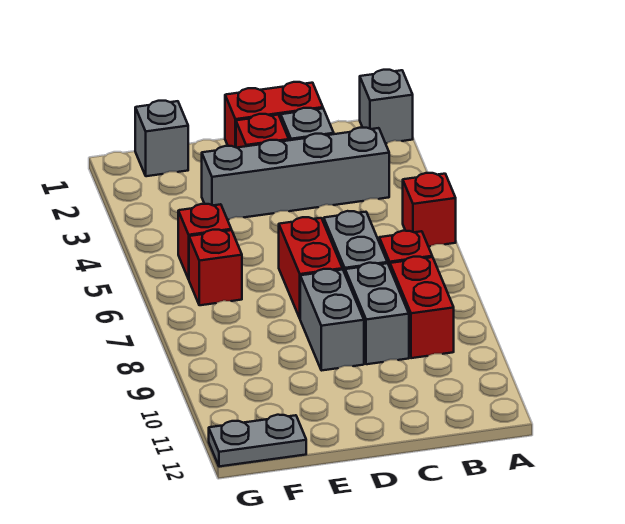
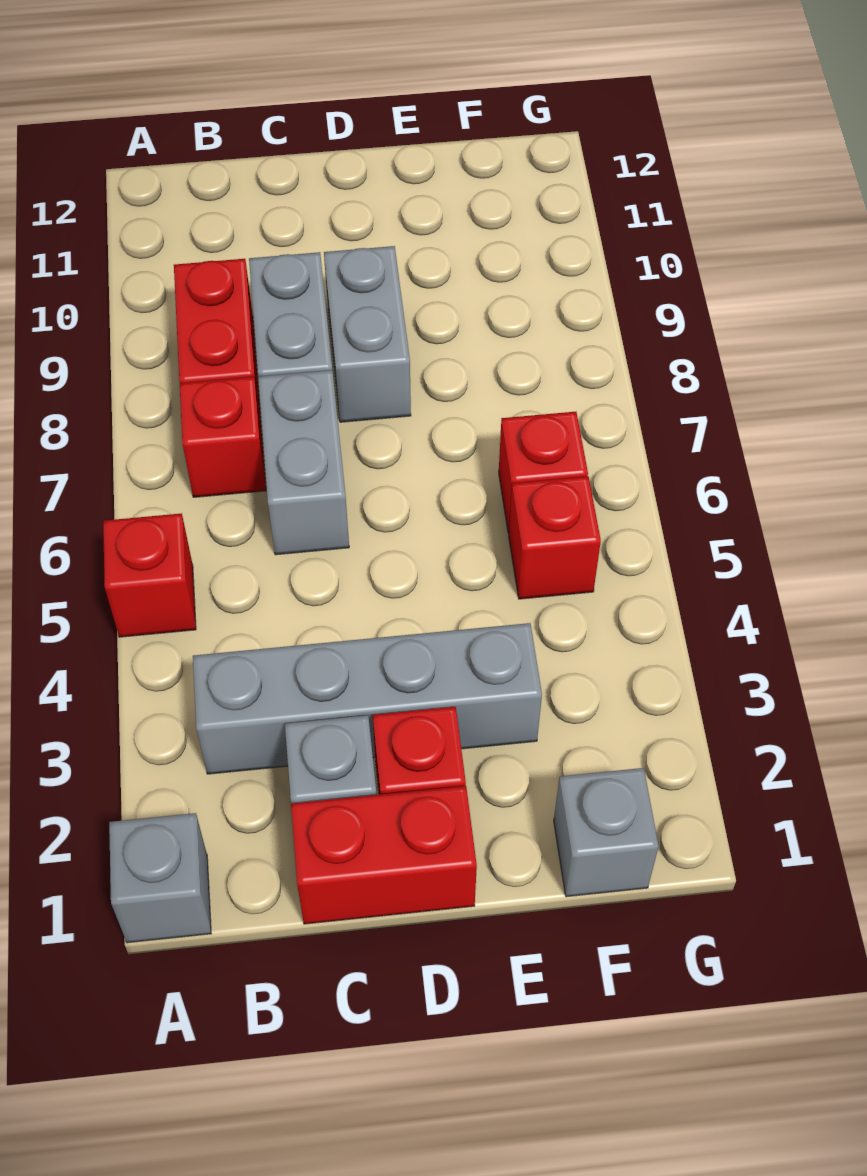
red 1x2 brick [279,217,343,318] -> none
grey 1x2 plate [209,415,306,467] -> none

